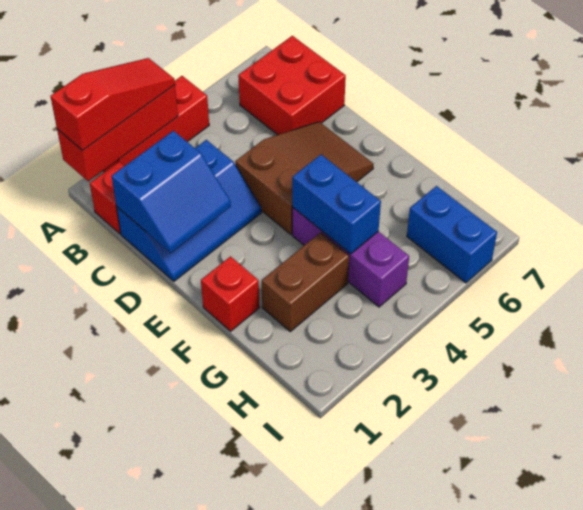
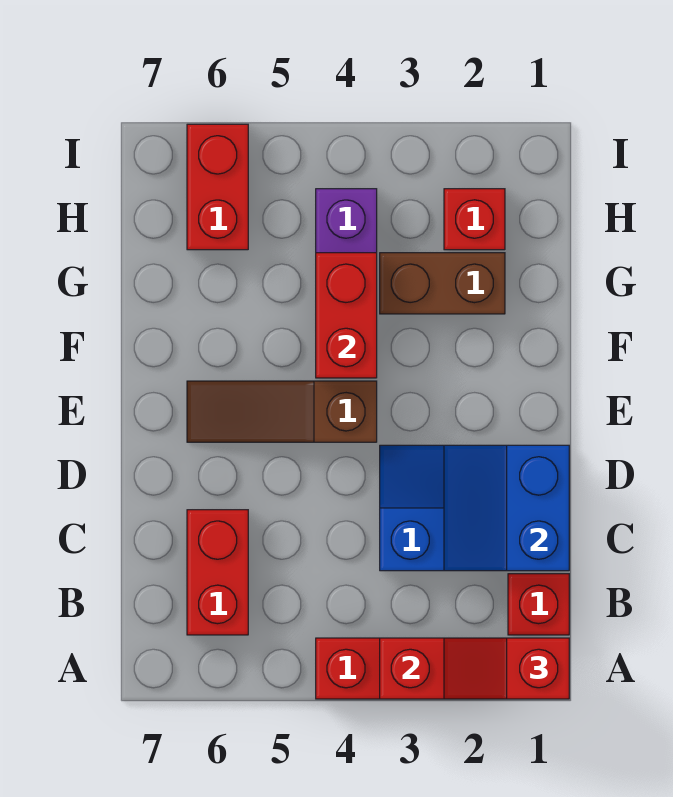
red 1x3 slope [50,58,175,151] -> red 1x2 slope [444,638,569,699]
red 2x2 brick [238,36,346,135] -> red 1x2 brick [187,510,248,635]
blue 2x2 slope [112,131,231,253] -> blue 2x2 slope turned to [444,445,569,571]
brown 2x3 slope [235,122,374,234] -> brown 1x3 slope [187,381,377,442]
red 1x1 brick [201,256,260,331] -> red 1x1 brick moved to [444,189,505,250]
blue 1x2 brick [292,155,381,254] -> red 1x2 brick [316,253,377,378]
blue 1x2 brick [407,186,497,283] -> red 1x2 brick [187,124,248,250]

